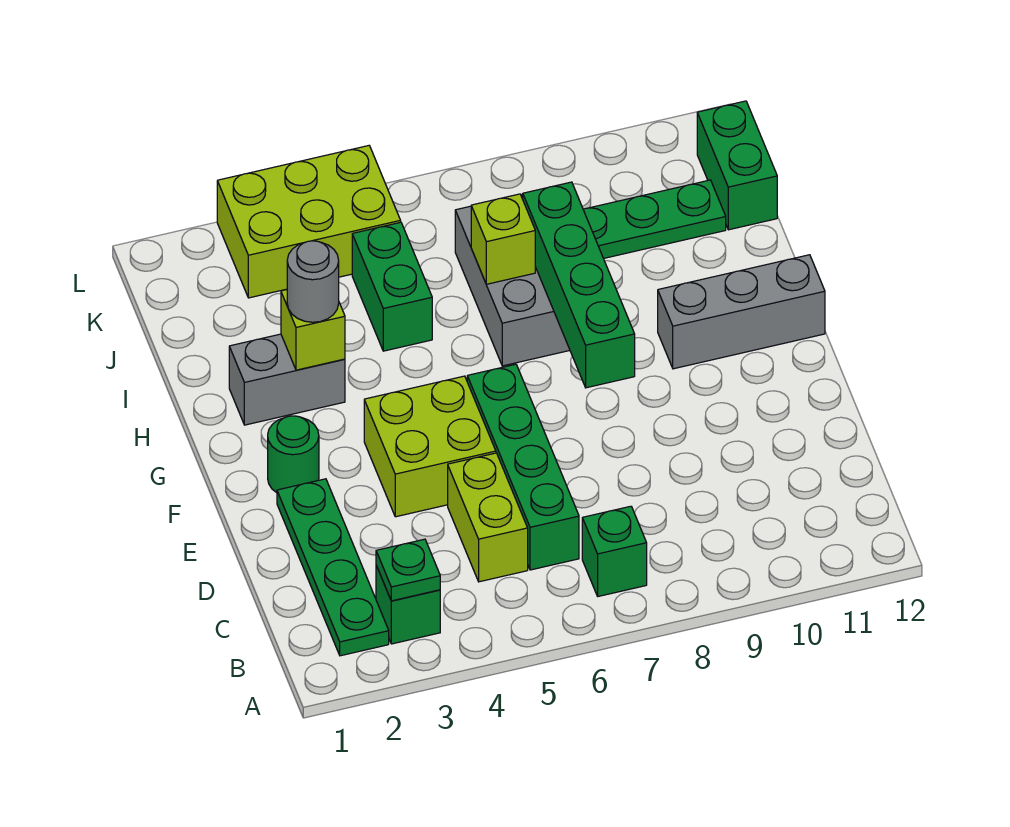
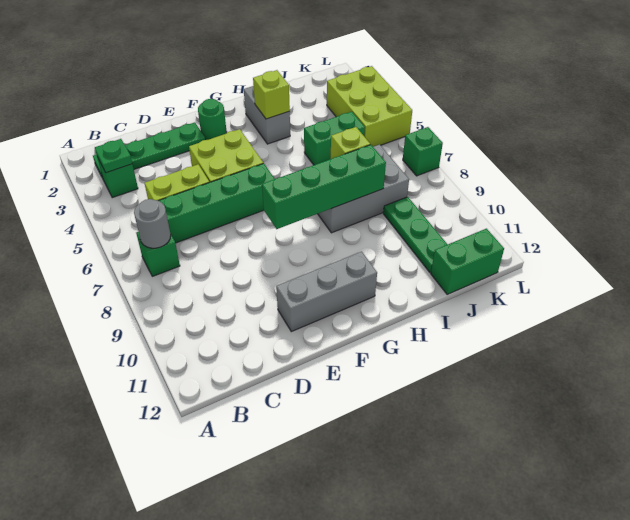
grey 1x3 brick [658,255,825,369] -> grey 1x3 brick turned to [276,251,377,332]
grey 1x1 round brick [287,241,339,322] -> grey 1x1 round brick moved to [134,199,171,248]
none -> green 1x1 brick [403,127,443,176]

